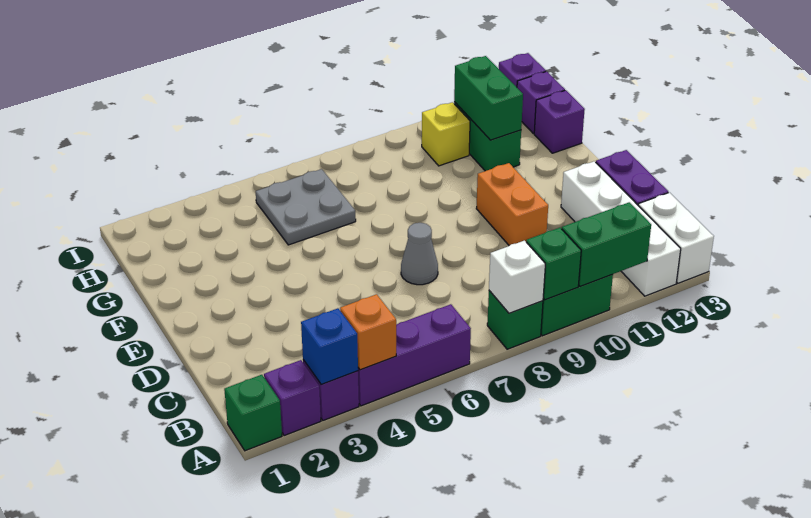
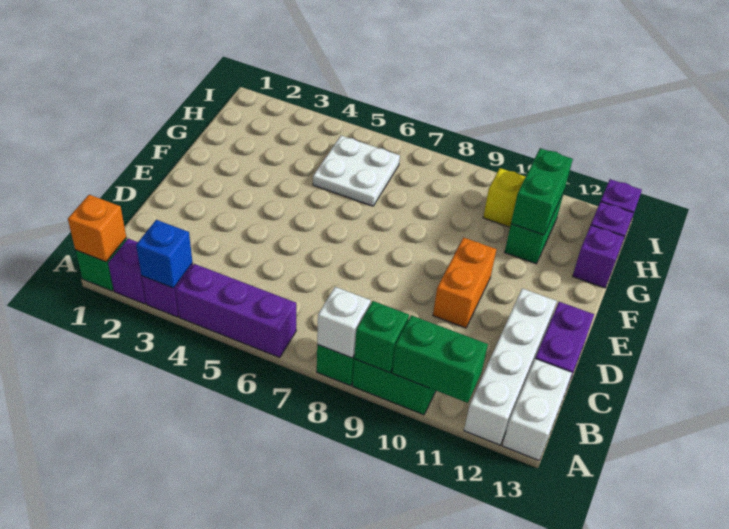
orange 1x1 brick [340,294,397,370] -> orange 1x1 brick moved to [68,195,126,262]
grey 1x1 cone [401,223,438,285] -> none
grey 2x2 plate [256,169,356,245] -> white 2x2 plate [313,136,400,206]

